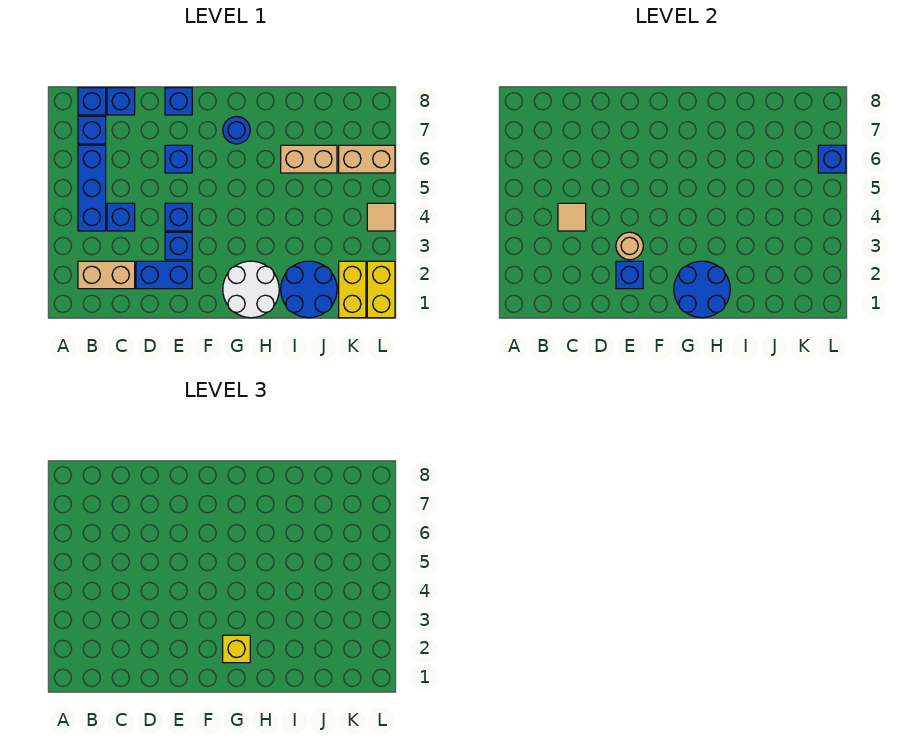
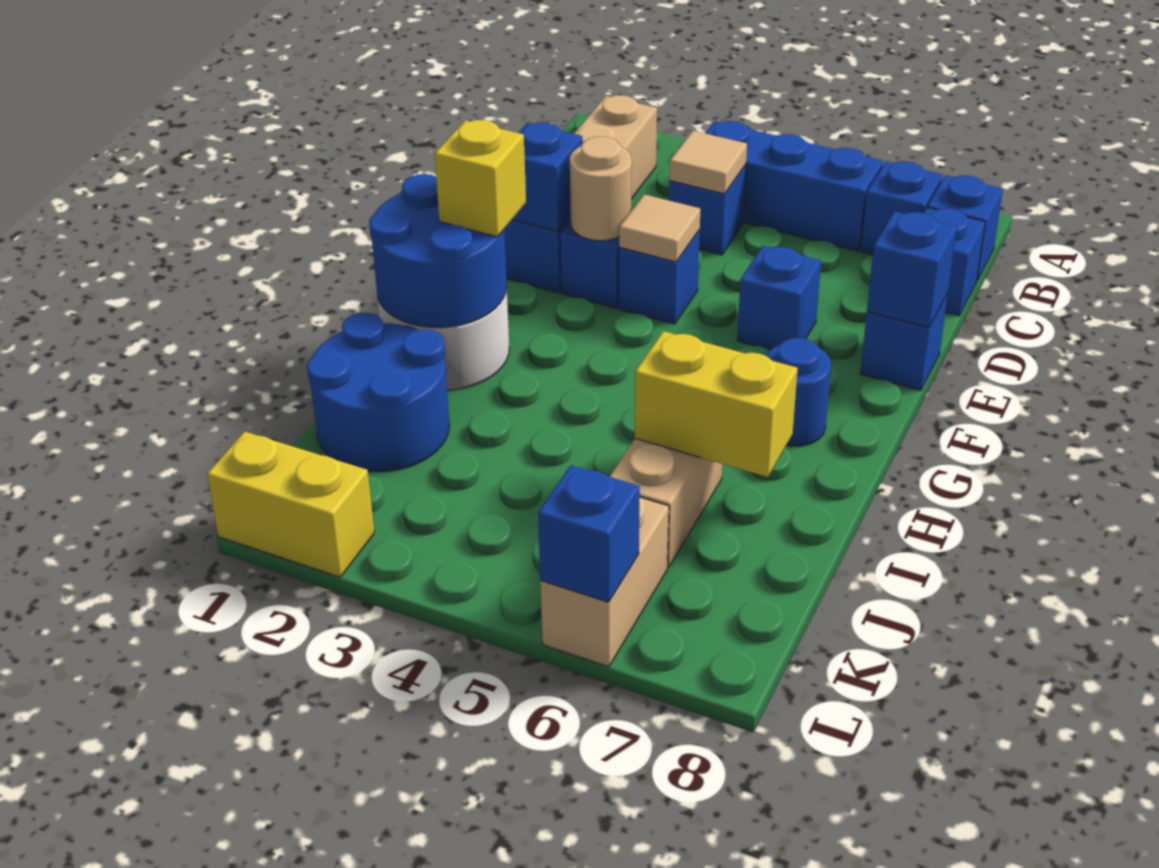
none -> blue 1x1 brick [867,211,957,328]
yellow 1x2 brick [339,261,366,318] -> yellow 1x2 brick moved to [635,331,798,477]
tan 1x1 tile [367,203,395,231] -> tan 1x1 tile moved to [619,194,700,262]

